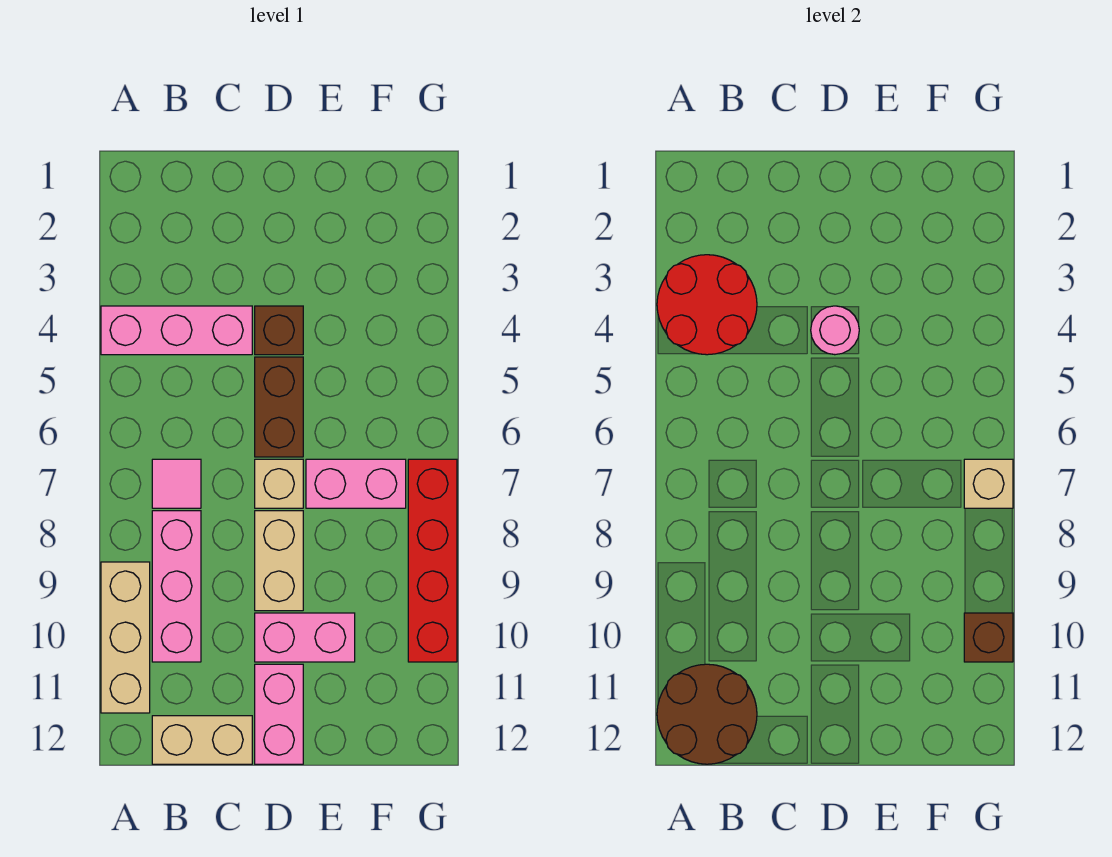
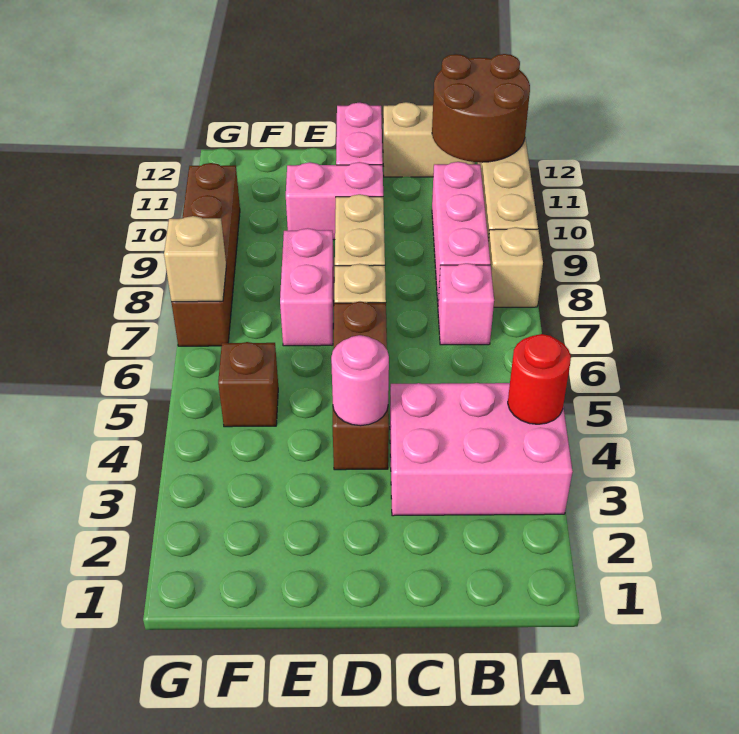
red 2x2 round brick [657,255,757,355] -> red 1x1 round brick [508,334,571,424]
pink 1x3 brick [101,306,252,355] -> pink 2x3 brick [390,383,573,516]
none -> tan 1x1 brick [488,227,543,307]
pink 1x1 tile [152,459,201,508] -> pink 1x1 brick [438,263,494,345]
pink 1x2 brick [306,459,406,508] -> pink 1x2 brick turned to [280,228,334,346]
red 1x4 brick [408,459,457,662] -> brown 1x4 brick [171,163,240,346]
brown 1x1 brick [964,613,1013,662] -> brown 1x1 brick moved to [218,342,278,427]

